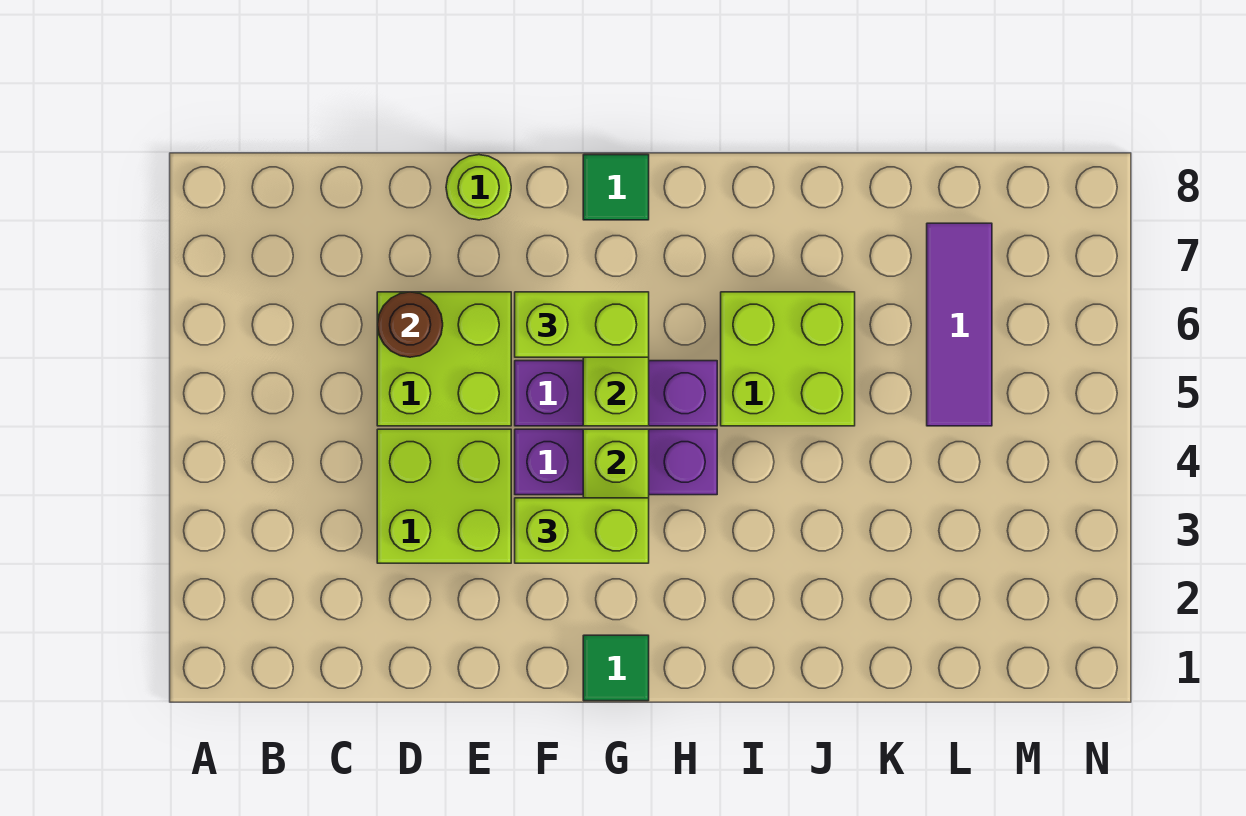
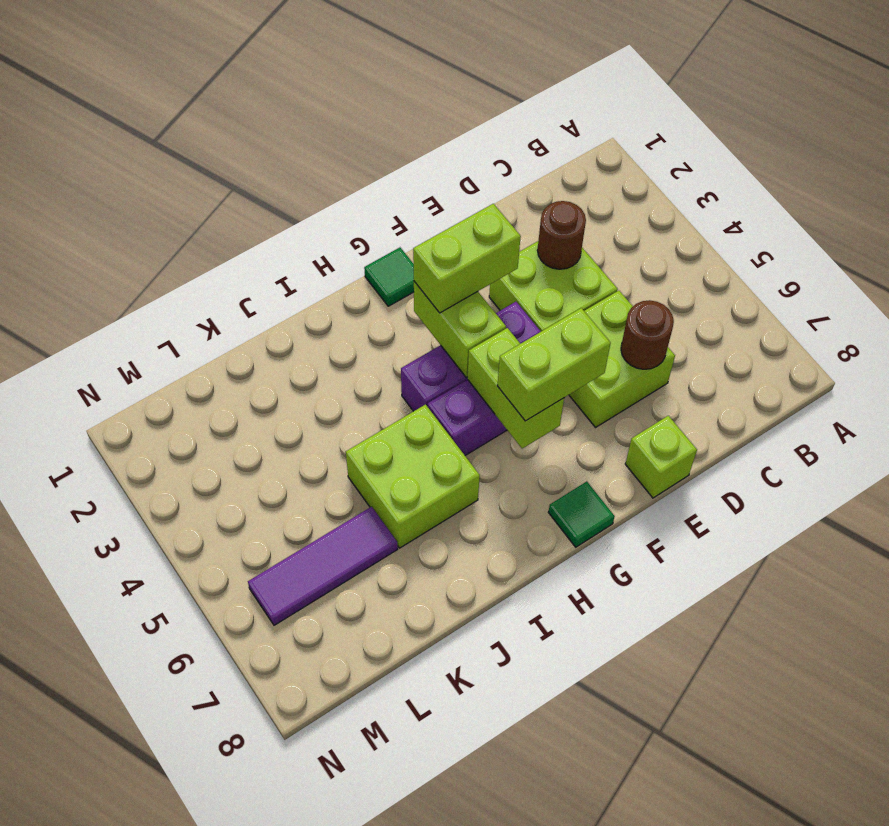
none -> brown 1x1 round brick [537,201,586,269]
lime 1x1 round brick [446,155,511,220] -> lime 1x1 brick [625,416,697,498]
purple 1x3 tile [927,223,992,426] -> purple 1x3 tile turned to [248,507,398,625]

